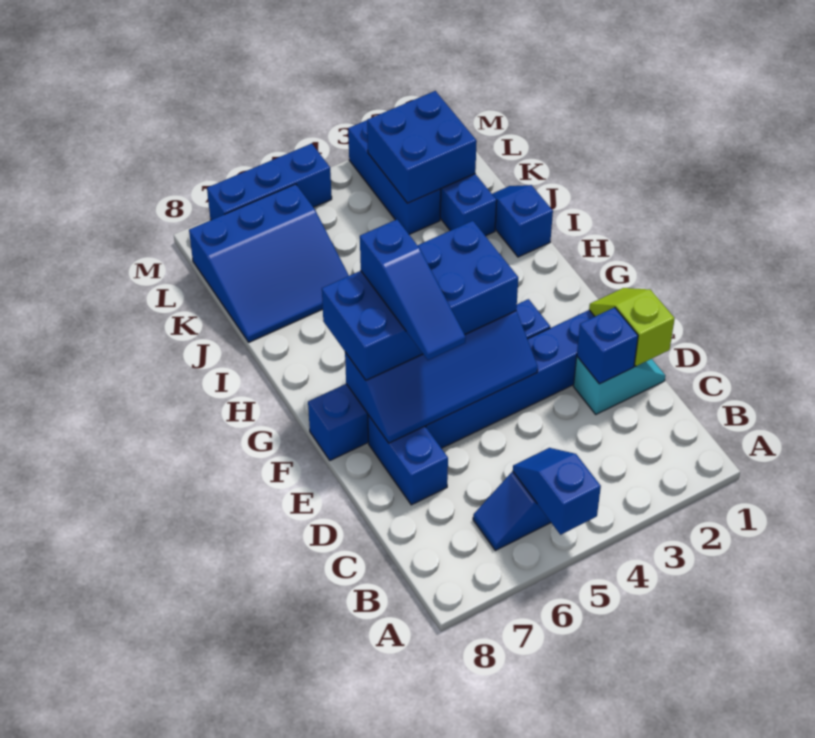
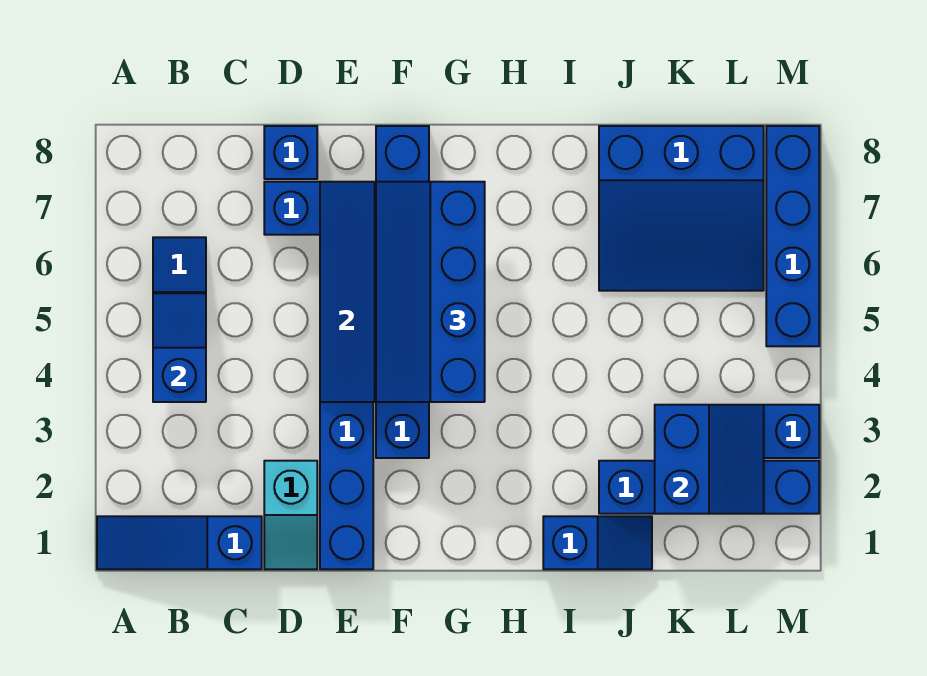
blue 1x2 slope [513,448,601,535] -> blue 1x2 slope turned to [153,293,206,402]
lime 1x2 slope [589,288,675,366] -> none
blue 1x1 brick [577,307,638,384] -> blue 1x1 brick moved to [264,126,317,179]
blue 1x3 slope [360,219,466,360] -> blue 1x3 slope moved to [97,516,262,569]
blue 2x4 brick [322,221,518,380] -> blue 2x4 slope [376,182,485,402]
blue 3x3 slope [189,184,349,342] -> blue 3x3 slope turned to [599,126,764,291]
blue 2x2 brick [367,91,477,203] -> blue 2x2 slope [655,405,764,514]
blue 1x3 brick [207,144,332,220] -> blue 1x4 brick [766,126,819,346]

